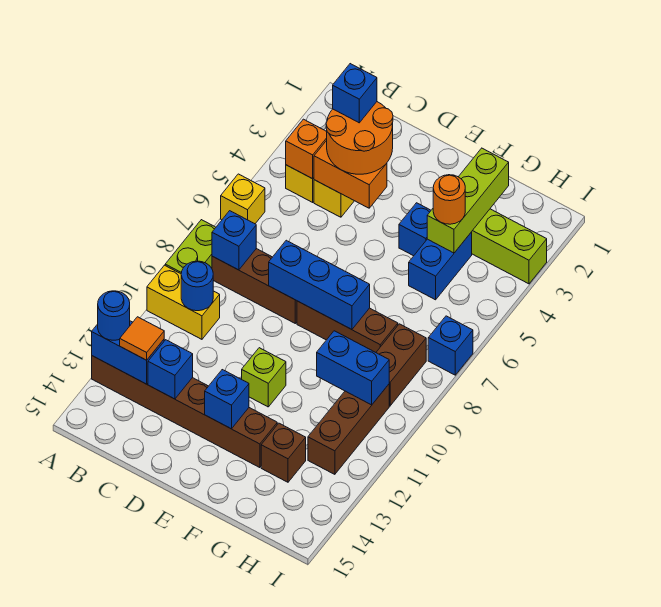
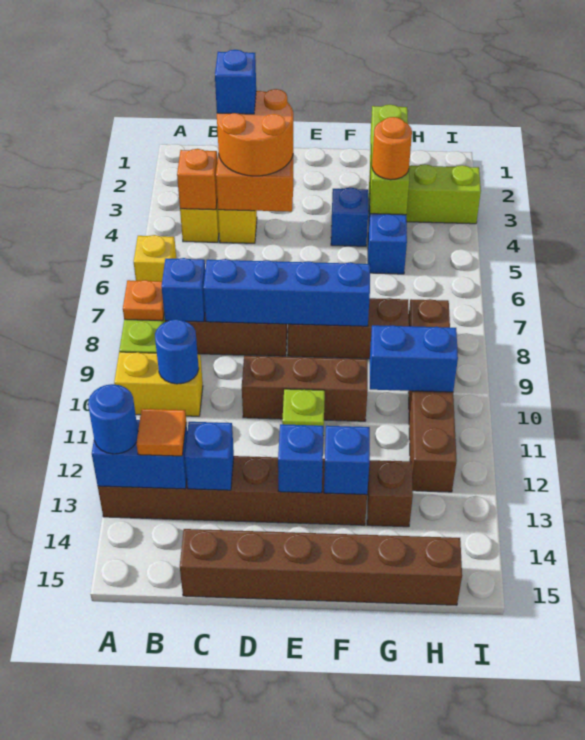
none -> orange 1x1 plate [123,280,164,321]
none -> brown 1x6 brick [180,529,462,605]
blue 1x3 brick [269,240,370,330] -> blue 1x4 brick [203,259,370,326]
none -> brown 1x3 brick [242,356,368,421]
blue 1x1 brick [428,316,473,375] -> blue 1x1 brick moved to [324,426,370,495]

